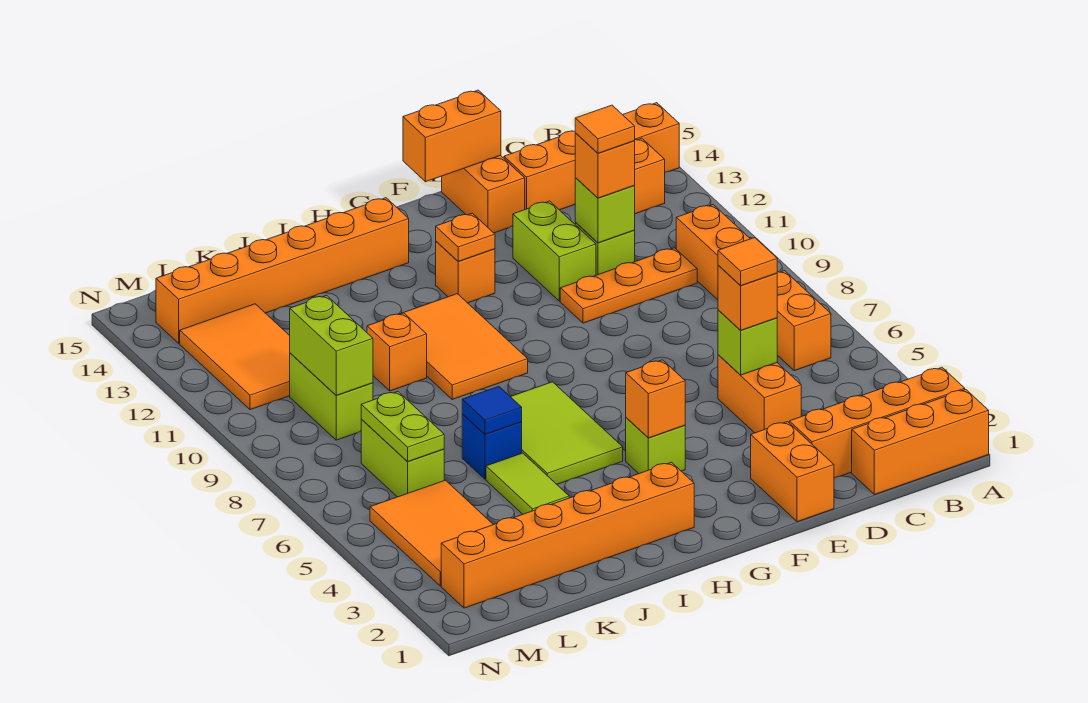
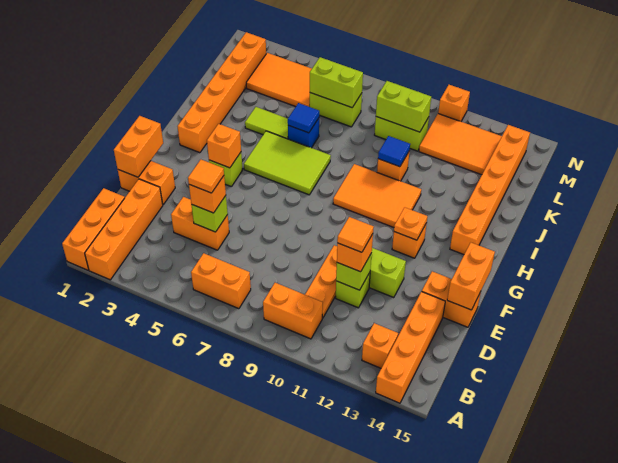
none -> orange 1x2 brick [114,116,163,177]
none -> blue 1x1 tile [378,136,410,167]
lime 1x2 plate [361,391,444,462] -> lime 1x2 brick [310,57,363,108]
none -> orange 1x1 brick [438,85,470,121]

